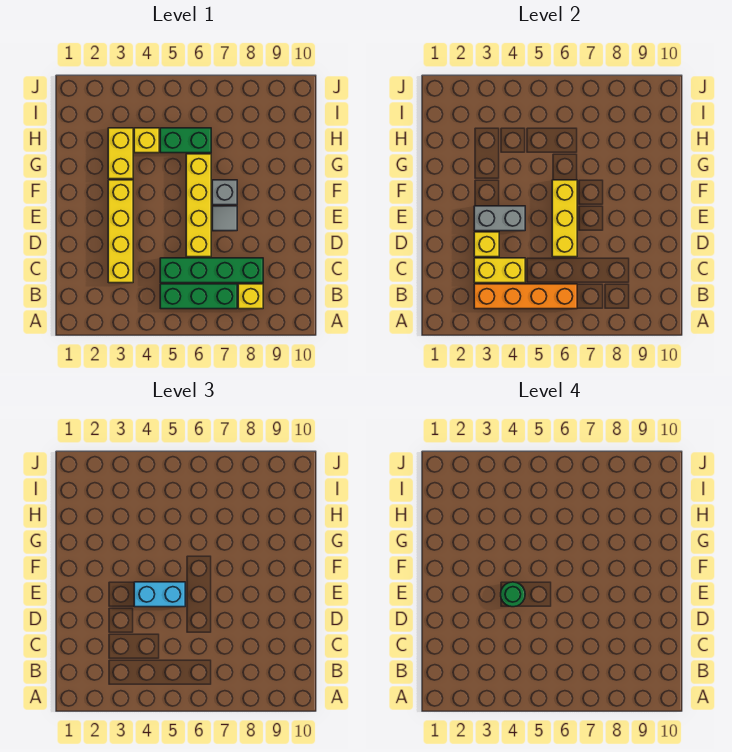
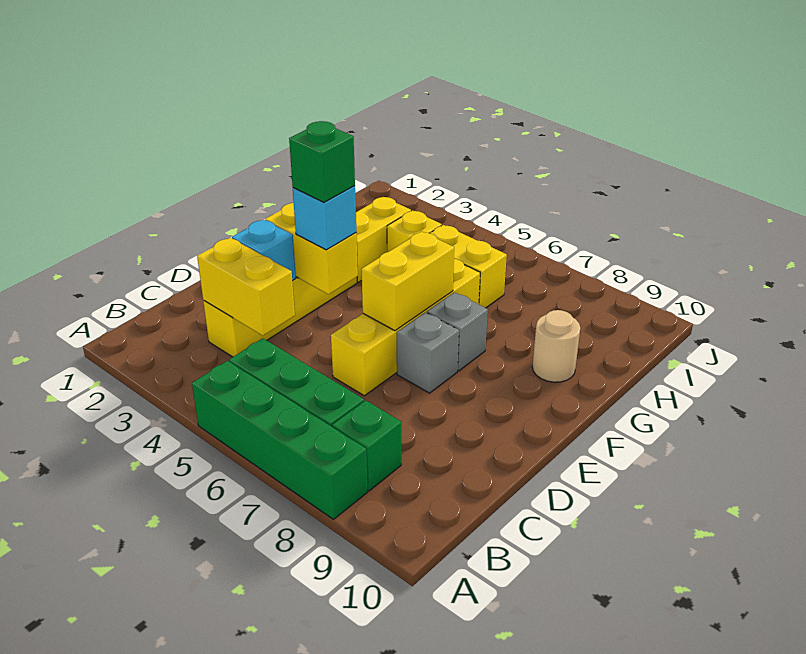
orange 1x4 brick [474,284,577,309] -> none
yellow 1x1 brick [238,284,263,309] -> green 1x1 brick [332,400,401,491]
green 1x4 brick [160,258,263,283] -> green 1x4 brick moved to [192,361,367,519]
yellow 1x1 brick [474,232,499,257] -> cyan 1x1 brick [232,220,296,281]
yellow 1x3 brick [552,180,577,257] -> yellow 1x2 brick [361,231,454,331]
grey 1x2 brick [474,206,525,231] -> yellow 1x2 brick [265,203,358,294]
cyan 1x2 brick [134,582,185,607] -> cyan 1x1 brick [293,186,356,250]
green 1x1 round brick [501,582,525,607] -> green 1x1 brick [289,121,355,202]
grey 1x1 tile [212,206,237,231] -> grey 1x1 brick [397,312,459,393]
none -> tan 1x1 round brick [532,310,580,382]
green 1x2 brick [160,128,211,153] -> yellow 1x2 brick [430,225,507,308]

